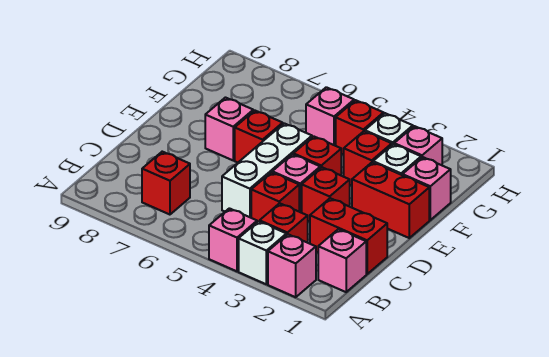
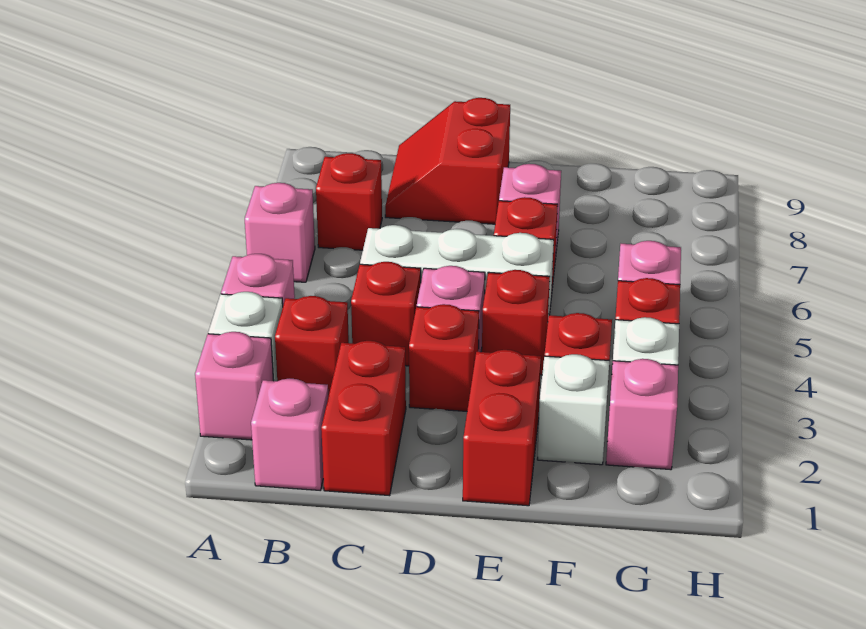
none -> red 2x2 slope [385,98,510,224]
pink 1x1 brick [403,157,451,220] -> pink 1x1 brick moved to [245,183,315,282]

